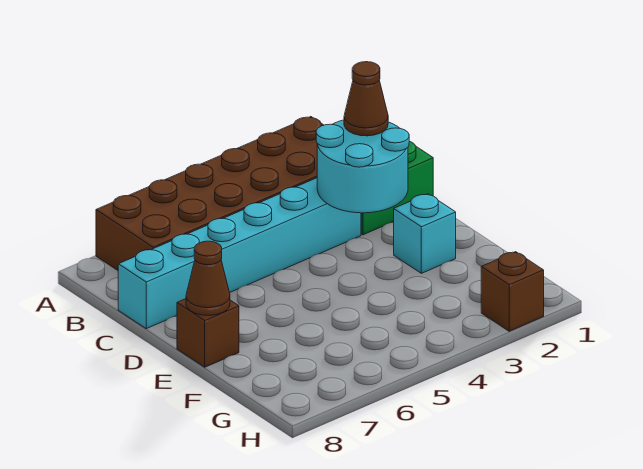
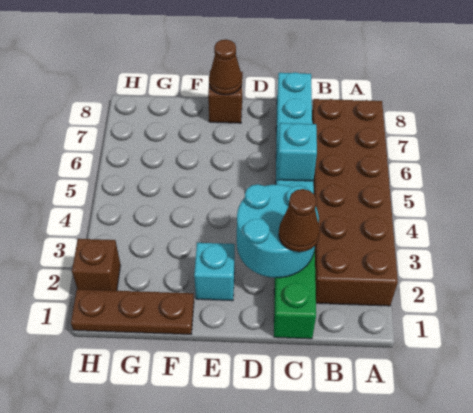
none -> cyan 1x1 brick [277,123,317,181]
none -> brown 1x3 plate [71,289,194,334]

